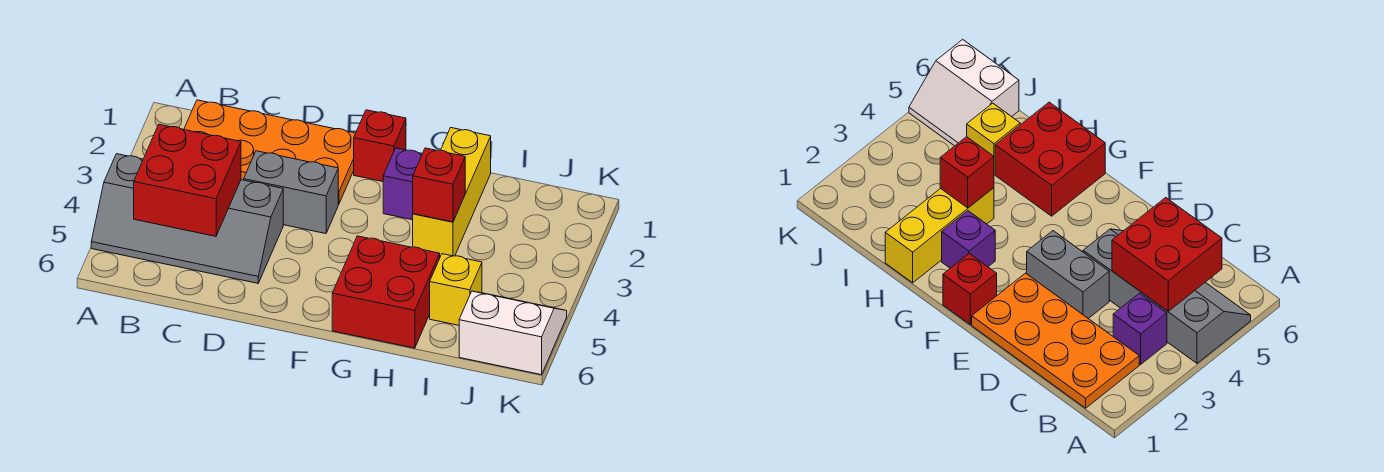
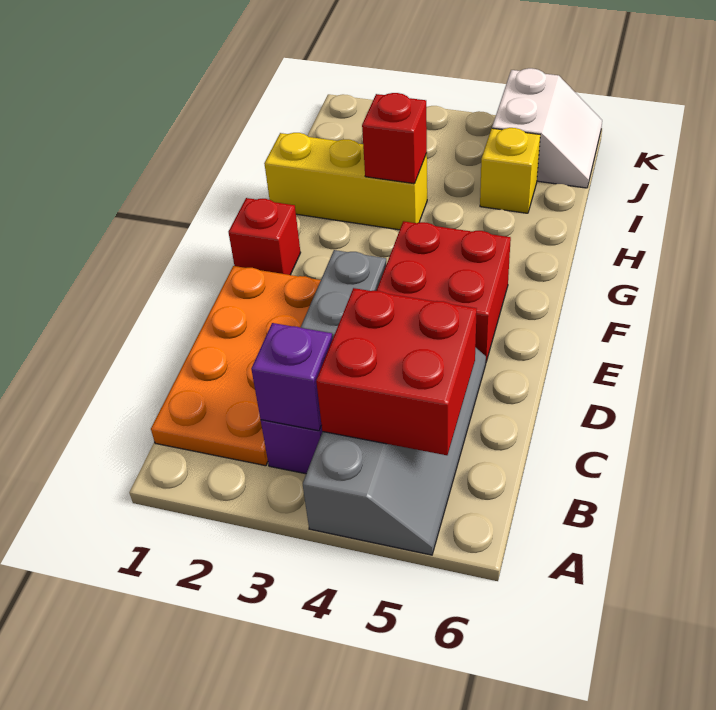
purple 1x1 brick [383,148,422,220] -> purple 1x1 brick moved to [251,323,333,431]
red 2x2 brick [332,236,440,348] -> red 2x2 brick moved to [377,221,511,361]
white 2x2 slope [459,291,567,375] -> white 2x2 slope turned to [492,68,602,188]

